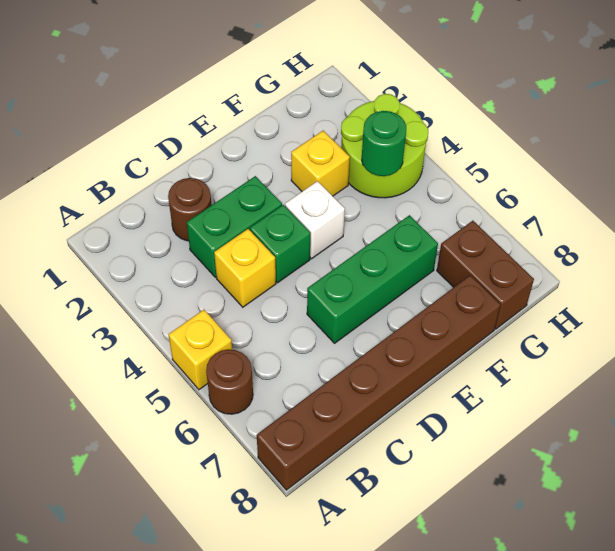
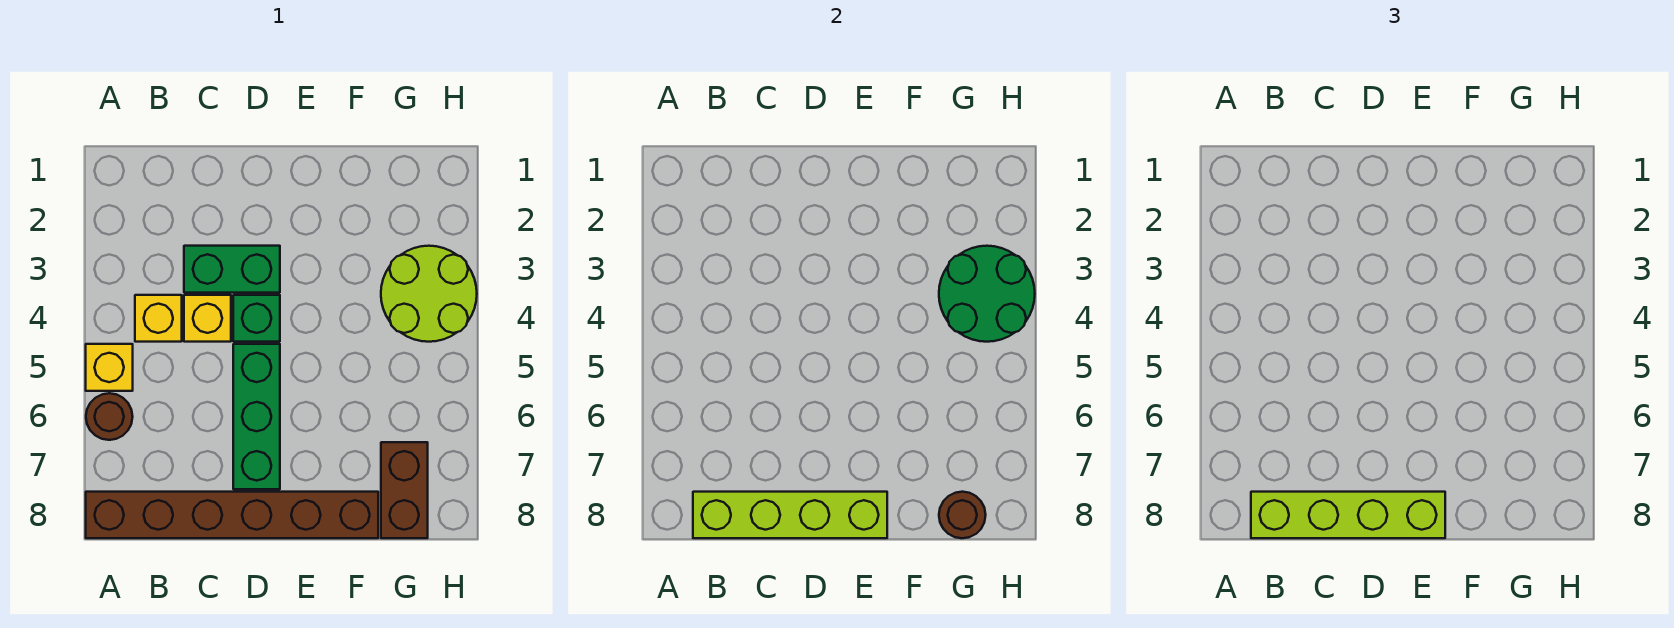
none -> lime 1x4 brick [693,492,887,538]
none -> lime 1x4 brick [1251,492,1445,538]
brown 1x1 round brick [168,178,212,241] -> brown 1x1 round brick moved to [939,492,986,538]
green 1x3 brick [307,215,438,343] -> green 1x3 brick turned to [233,344,280,489]
white 1x1 brick [285,181,345,259] -> none
yellow 1x1 brick [291,131,350,196] -> yellow 1x1 brick moved to [135,295,182,342]
green 1x1 round brick [362,111,406,176] -> green 2x2 round brick [939,246,1035,342]

